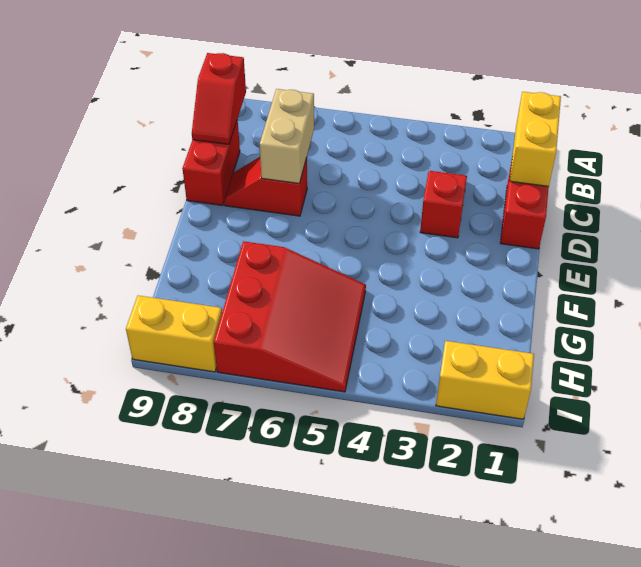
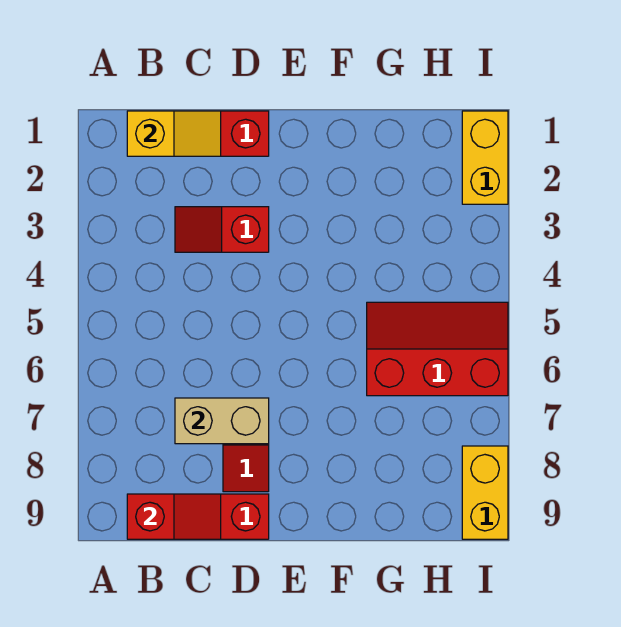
yellow 1x2 brick [510,92,561,186] -> yellow 1x2 slope [127,111,221,156]
red 3x3 slope [214,241,366,392] -> red 2x3 slope [367,302,508,396]

